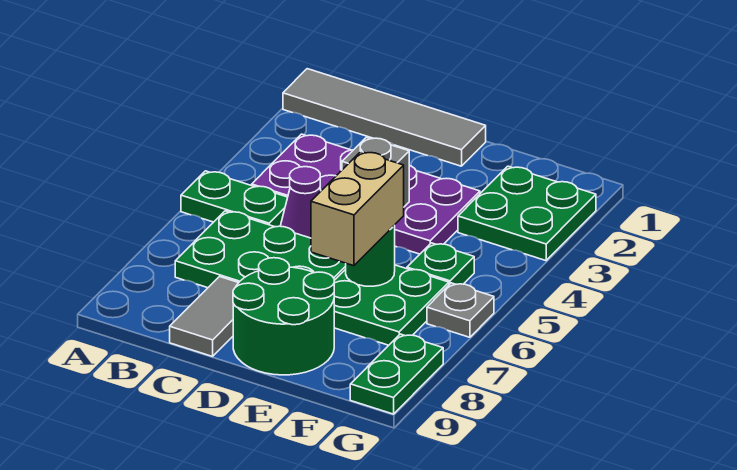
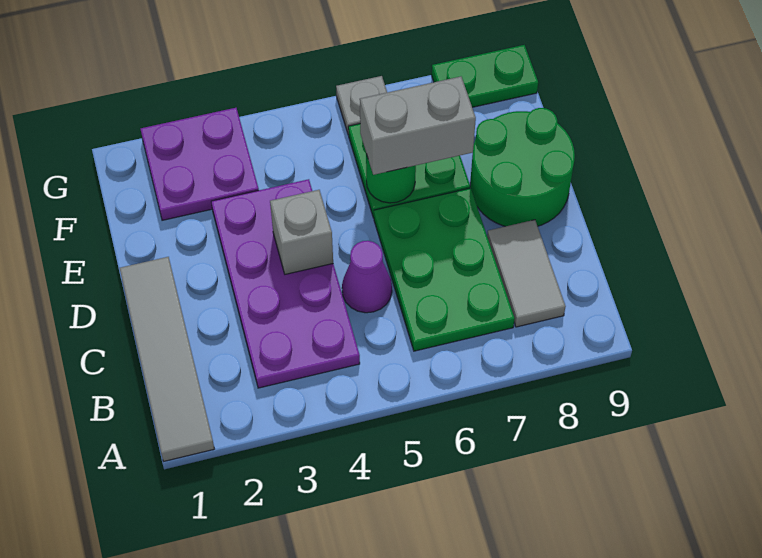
green 1x2 plate [181,171,288,227] -> none
grey 1x2 tile [170,277,238,356] -> grey 1x2 tile turned to [487,220,566,327]
tan 1x2 brick [311,152,404,266] -> grey 1x2 brick [360,77,476,175]
green 2x2 plate [458,166,596,261] -> purple 2x2 plate [141,108,259,220]
green 1x1 plate [407,243,474,284] -> none

